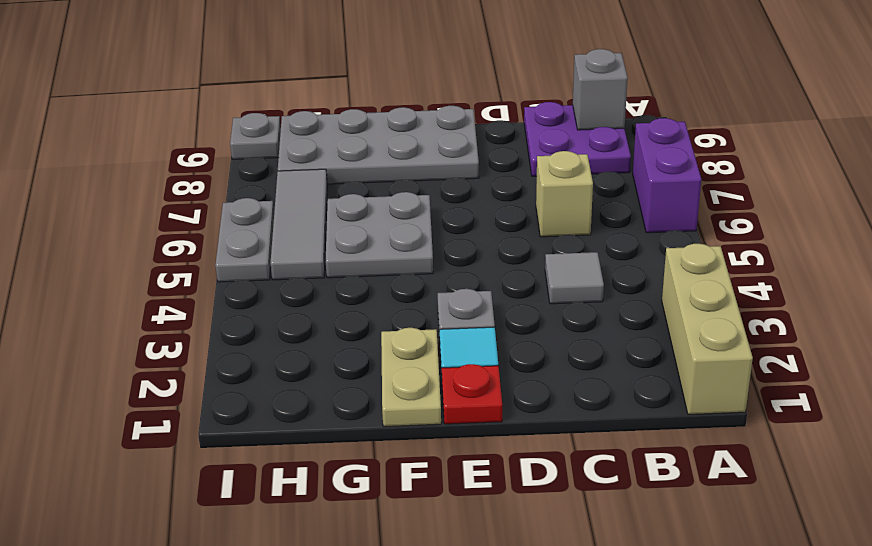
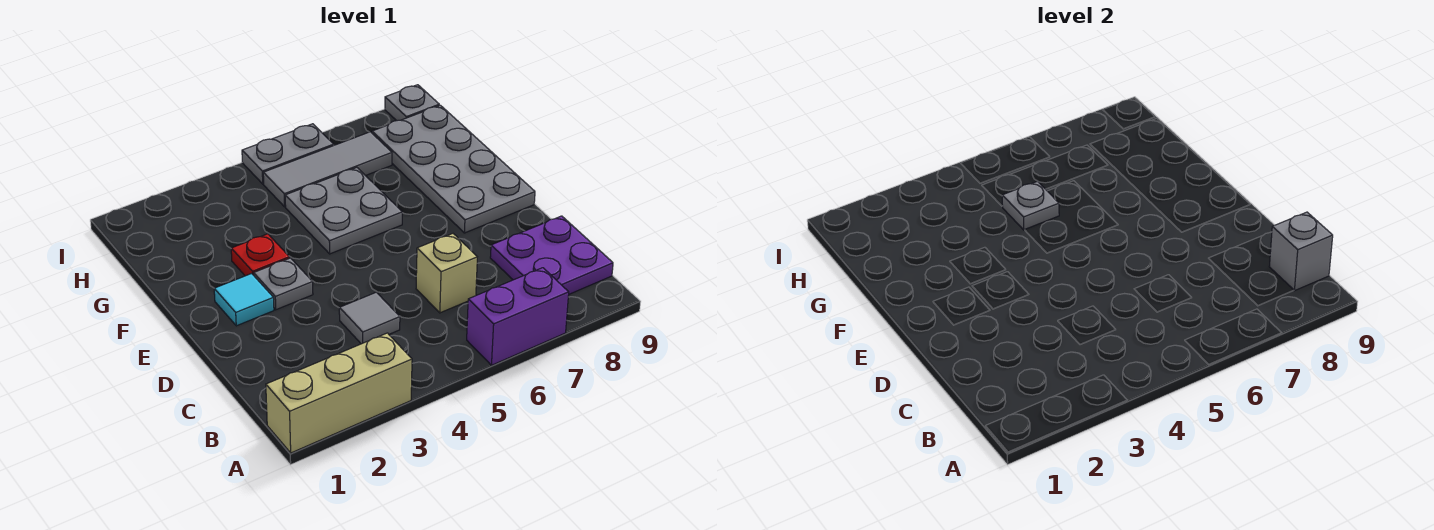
red 1x1 plate [442,364,502,424] -> red 1x1 plate moved to [231,234,289,276]
tan 1x2 plate [381,328,441,427] -> none
none -> grey 1x1 plate [1002,181,1059,230]

